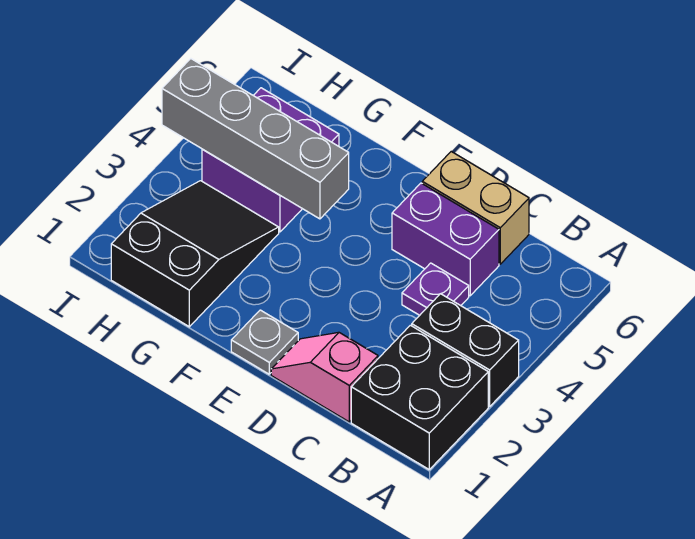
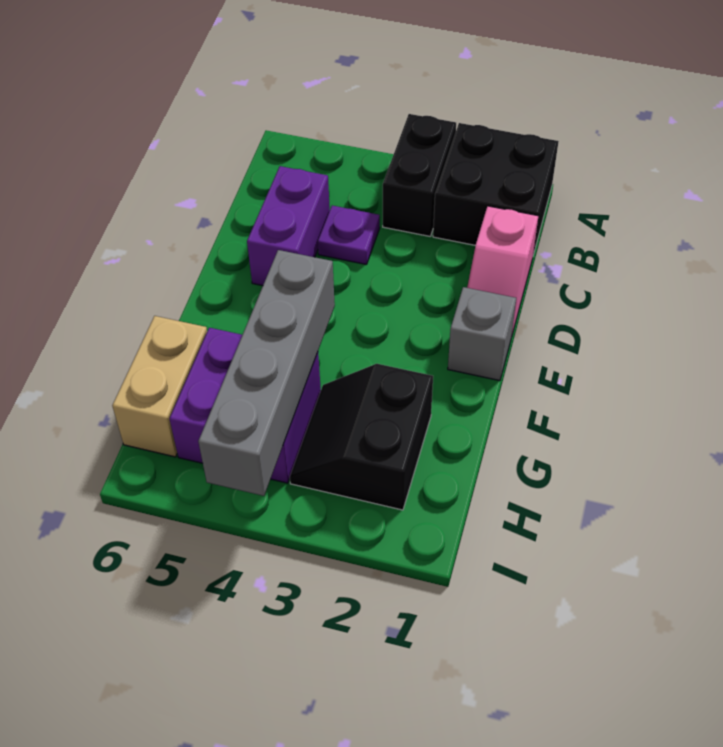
tan 1x2 brick [422,152,529,264] -> tan 1x2 brick moved to [112,316,207,457]
grey 1x1 plate [231,310,298,374] -> grey 1x1 brick [448,287,516,381]
black 2x3 slope [111,181,279,327] -> black 2x2 slope [290,364,433,510]

